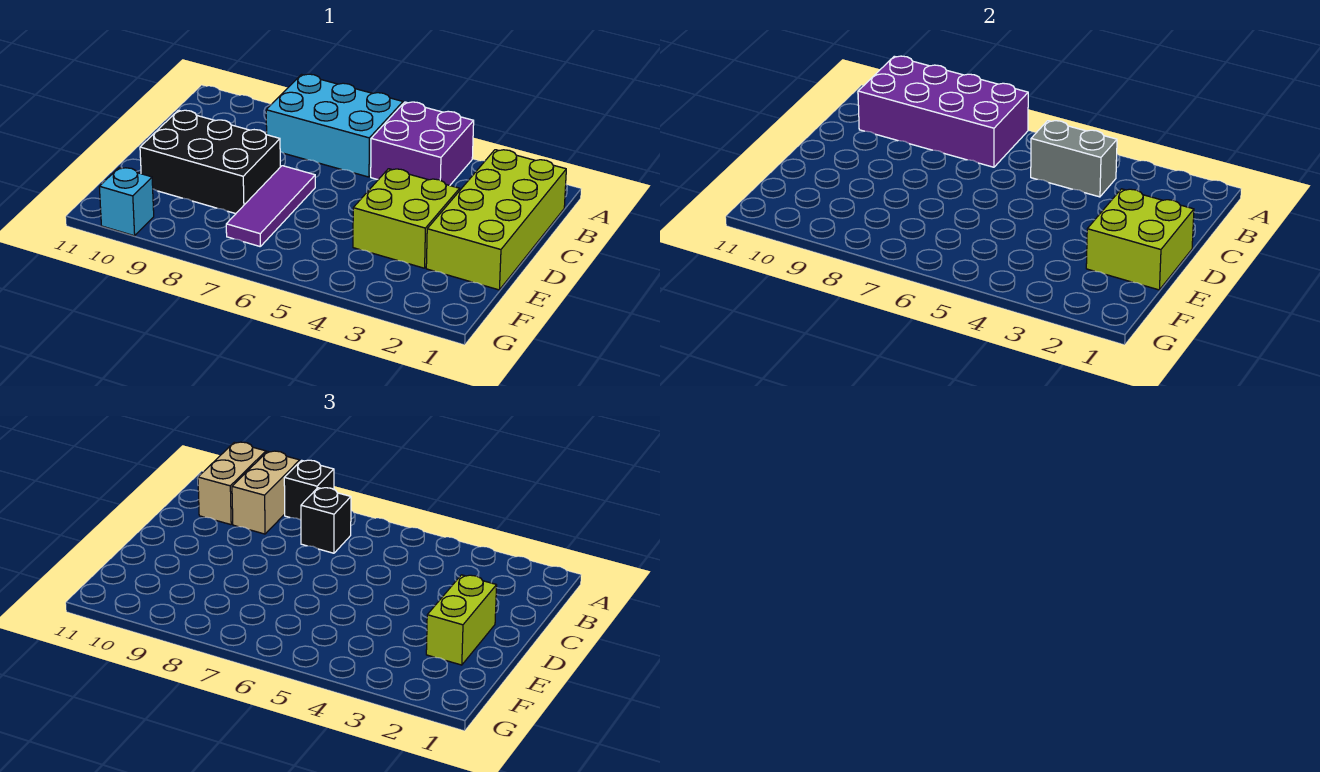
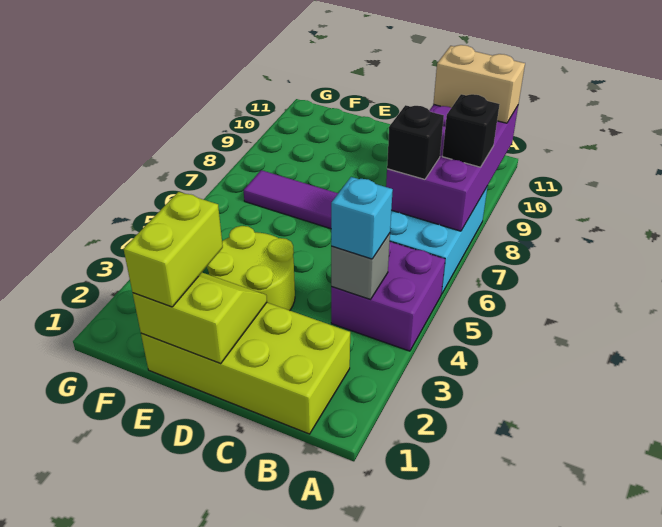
tan 1x2 brick [232,451,300,534] -> none
grey 1x2 brick [1031,121,1117,197] -> grey 1x1 brick [331,233,390,299]
lime 2x2 brick [1086,189,1194,290] -> lime 2x2 slope [133,273,267,364]
lime 1x2 brick [426,575,497,665] -> lime 1x2 brick turned to [124,192,223,307]
lime 2x2 brick [353,169,460,268] -> lime 2x2 round brick [207,226,295,310]
black 2x3 brick [140,110,280,214] -> none
cyan 1x1 brick [99,168,154,236] -> cyan 1x1 brick moved to [331,177,393,259]

